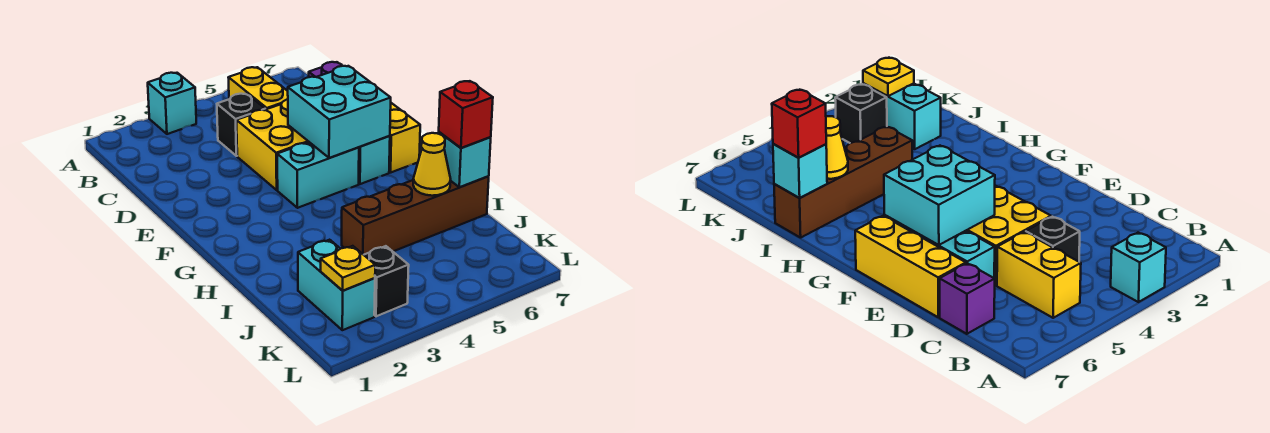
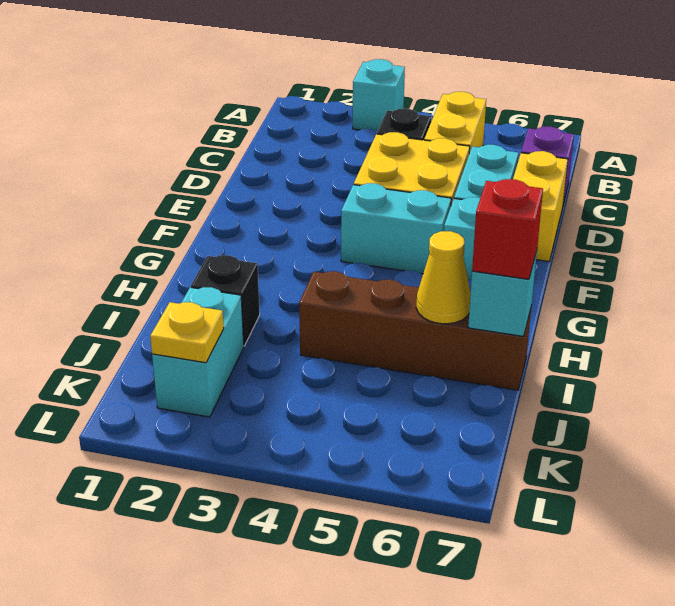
yellow 1x3 brick [389,103,420,172] -> yellow 1x2 brick [513,151,568,262]
cyan 2x2 brick [288,66,391,158] -> none
black 1x1 brick [364,246,409,316] -> black 1x1 brick moved to [191,255,260,346]

